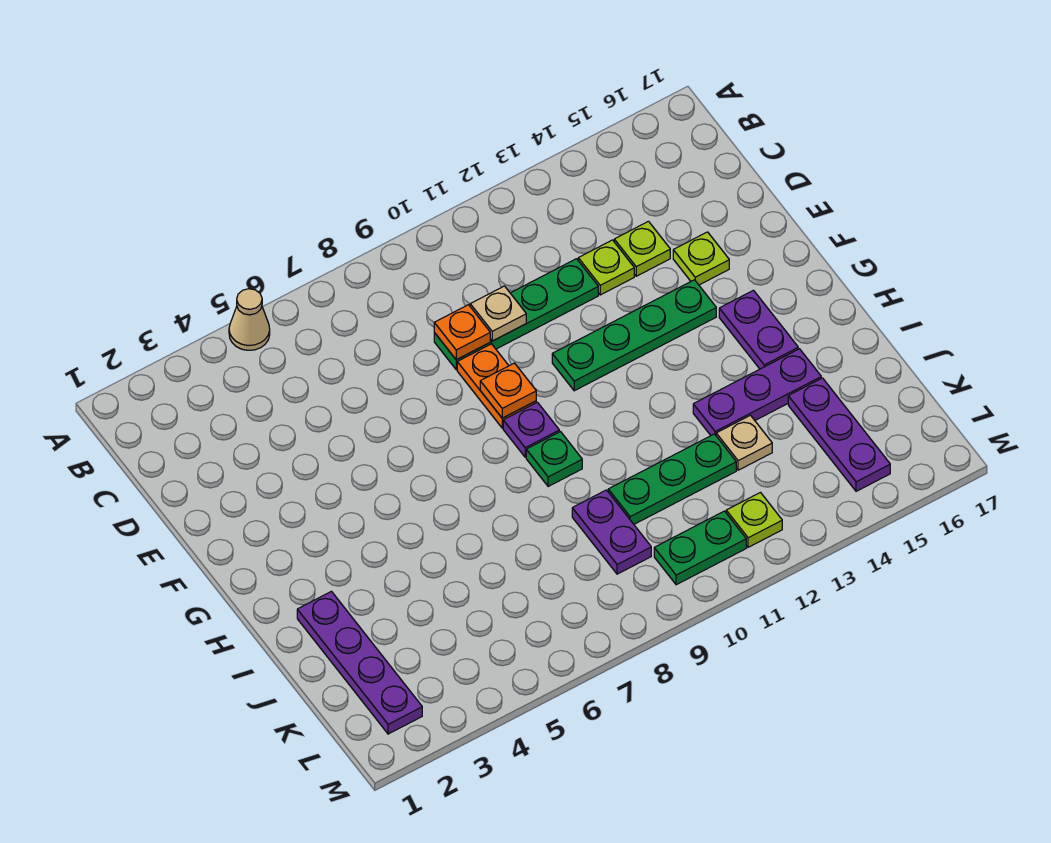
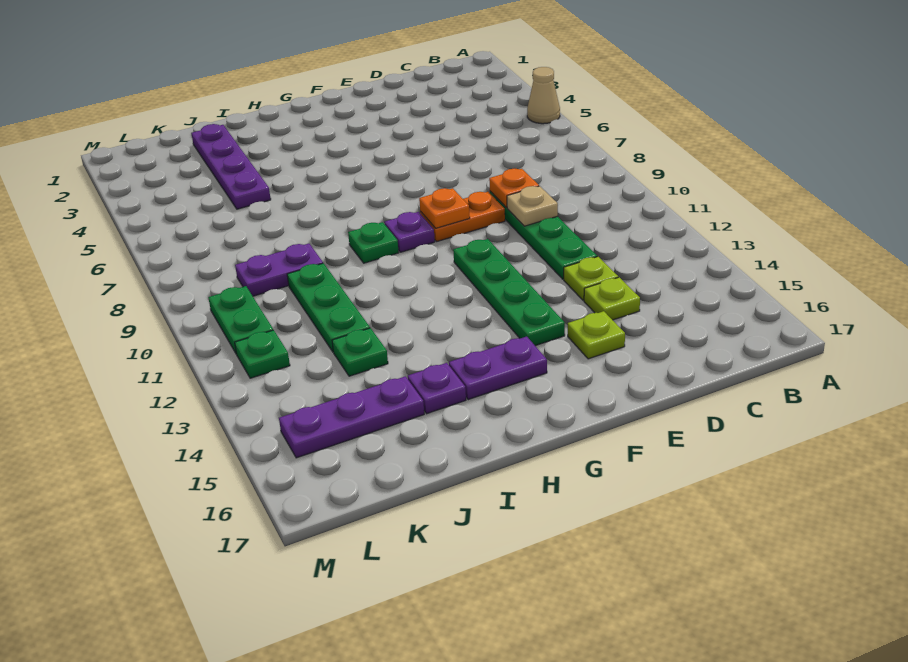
purple 1x4 plate [297,591,422,734] -> purple 1x4 plate turned to [191,124,271,209]
purple 1x3 plate [693,349,821,435] -> purple 1x1 plate [408,363,466,414]
tan 1x1 plate [716,415,772,470] -> green 1x1 plate [332,328,388,376]
lime 1x1 plate [726,493,782,547] -> green 1x1 plate [235,330,290,378]

